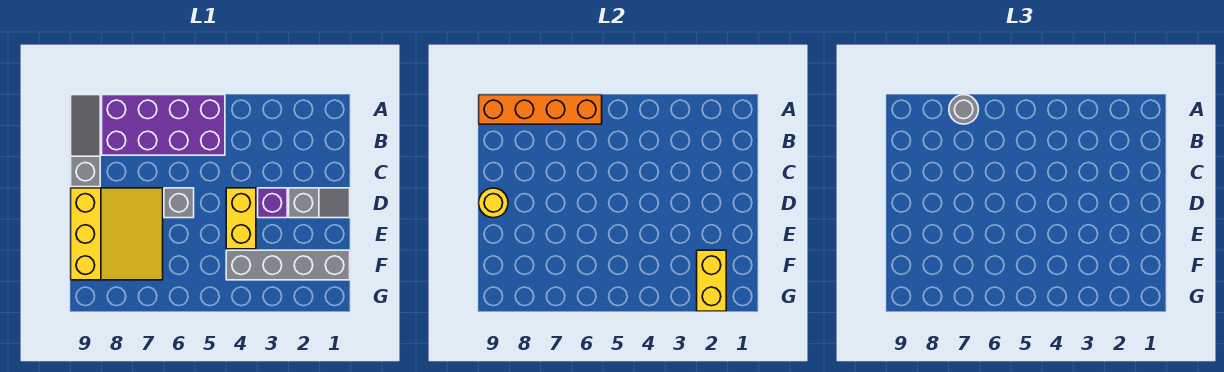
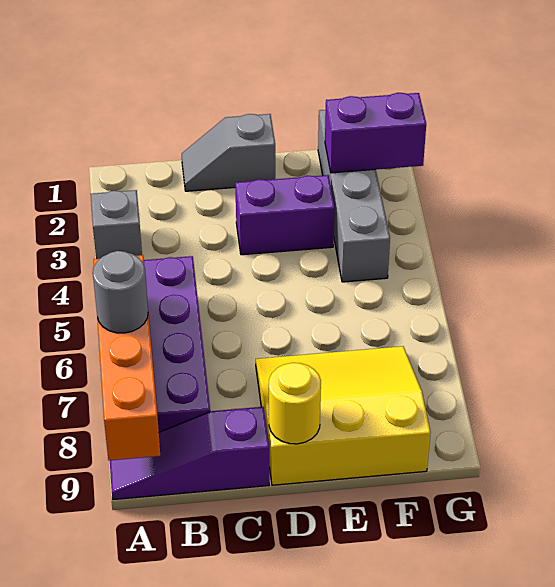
grey 1x3 slope [71,95,100,187] -> purple 1x3 slope [110,407,269,500]
grey 1x2 slope [289,188,350,218] -> grey 1x2 slope turned to [182,114,275,191]
purple 1x1 brick [258,188,287,218] -> purple 1x2 brick [235,175,335,255]
yellow 1x2 brick [226,188,256,249] -> none
grey 1x1 brick [164,188,194,218] -> grey 1x1 brick moved to [91,190,142,259]
yellow 1x2 brick [697,250,726,311] -> purple 1x2 brick [325,93,426,173]

